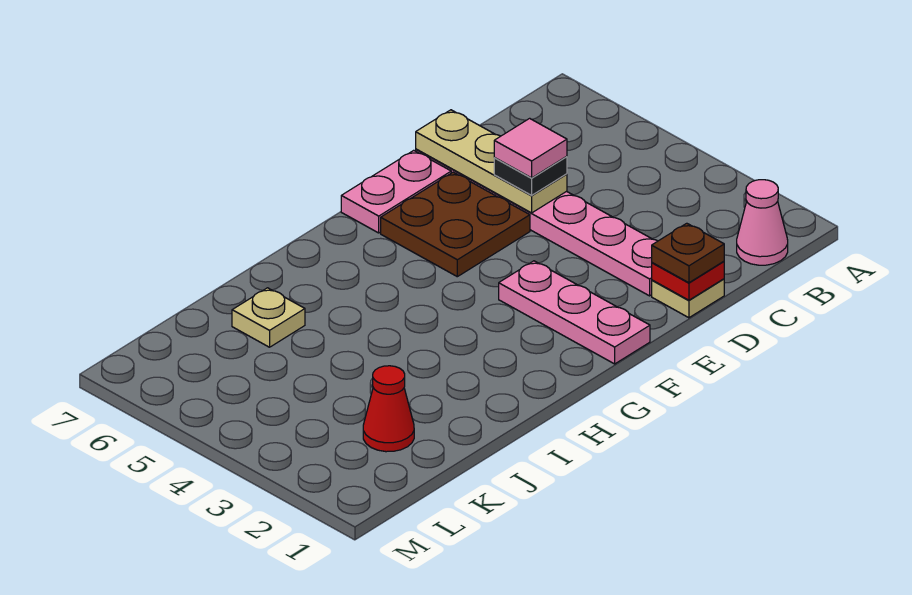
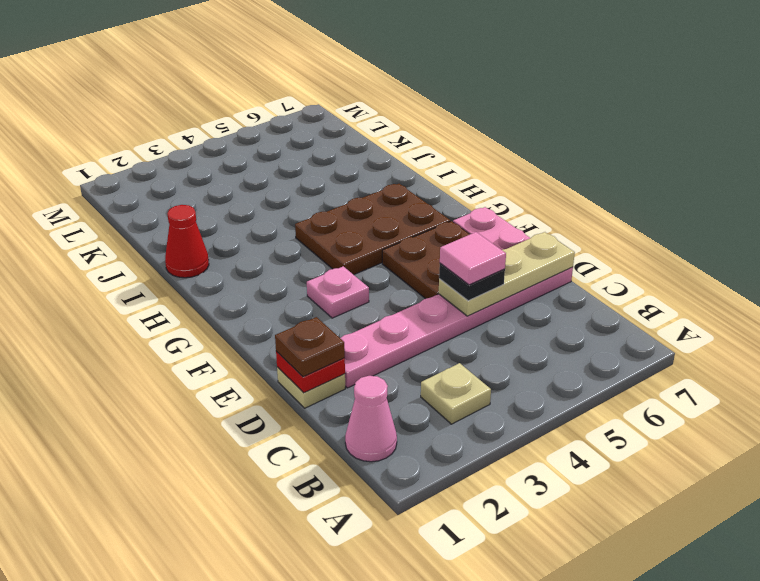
pink 1x3 plate [499,261,650,364] -> pink 1x1 plate [307,266,369,318]
none -> brown 2x3 plate [295,184,450,275]
tan 1x1 plate [232,288,305,347] -> tan 1x1 plate moved to [421,363,491,424]
red 1x1 cone [363,366,414,452] -> red 1x1 cone moved to [165,205,209,278]

